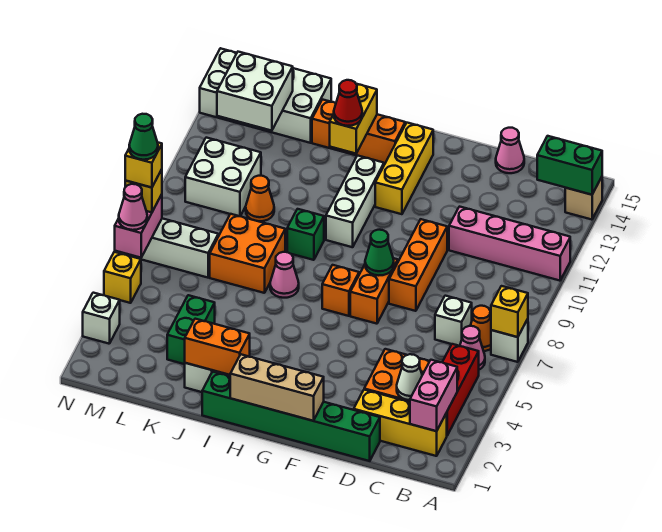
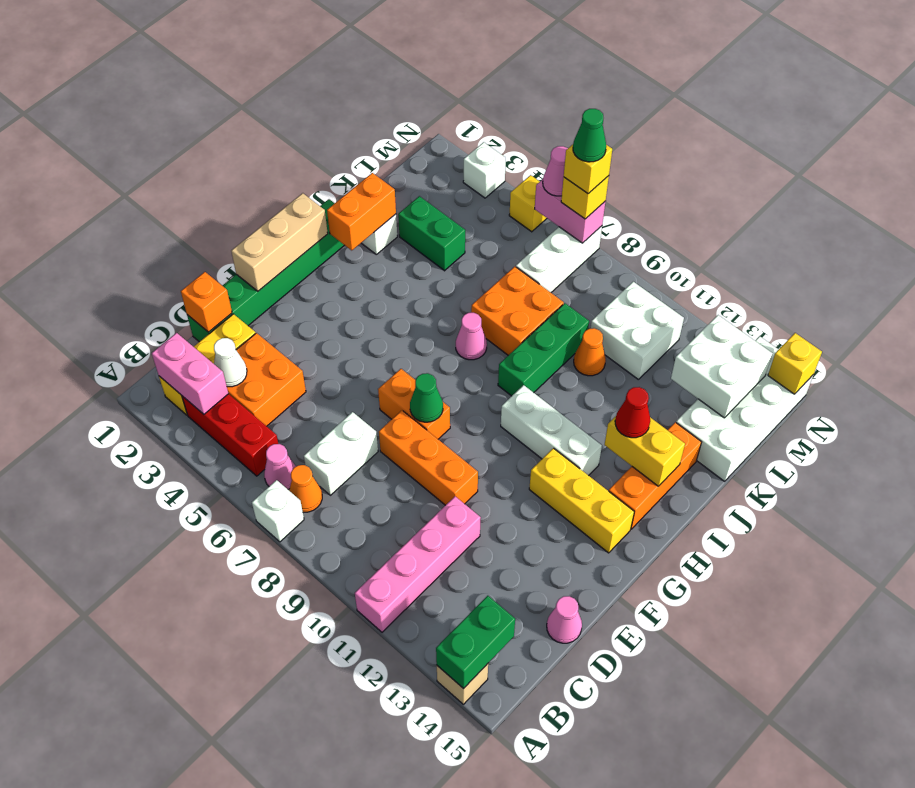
yellow 1x1 brick [491,286,528,337] -> yellow 1x1 brick moved to [768,333,822,394]
white 1x1 brick [435,296,472,346] -> white 1x2 brick [304,412,378,495]
orange 1x1 brick [322,265,359,316] -> orange 1x1 brick moved to [181,272,232,332]
green 1x1 brick [287,209,324,260] -> green 1x3 brick [498,303,589,396]

